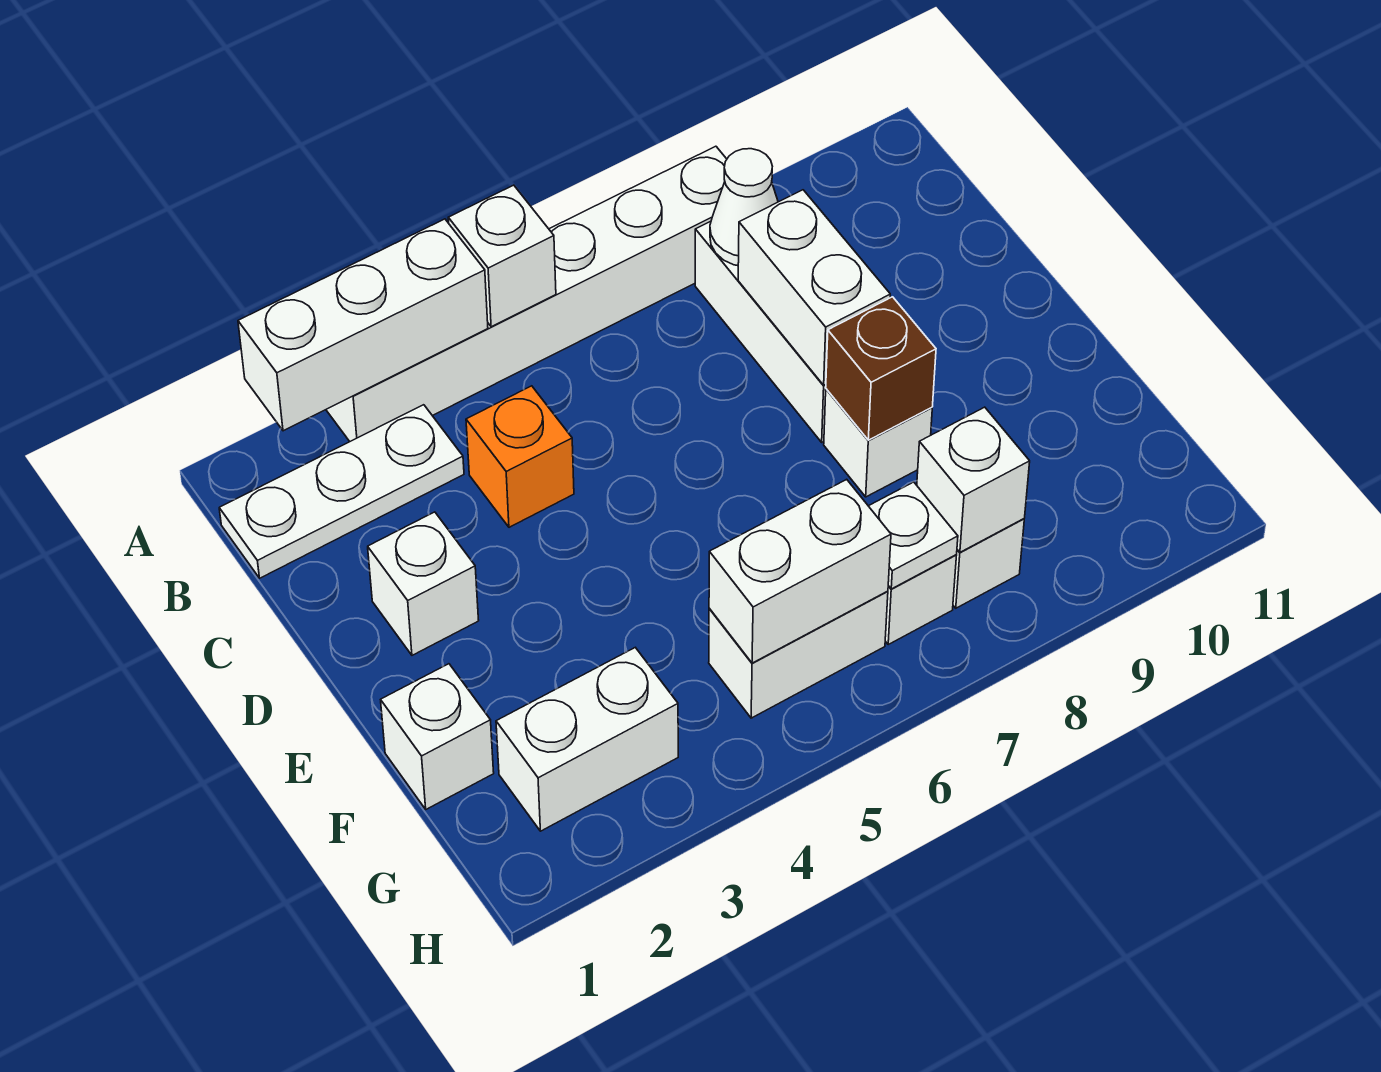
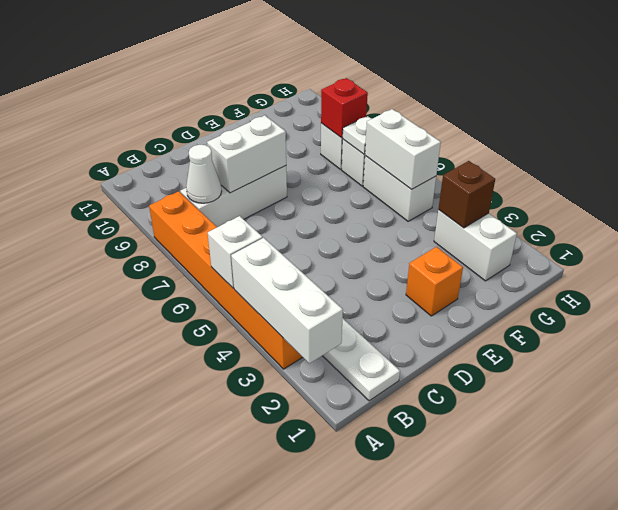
white 1x6 brick [326,146,727,441] -> orange 1x6 brick [149,191,303,369]
orange 1x1 brick [466,386,574,527] -> orange 1x1 brick moved to [406,247,463,316]
white 1x1 brick [368,512,479,655] -> none
white 1x1 brick [824,389,932,497] -> none
brown 1x1 brick [826,297,936,440] -> brown 1x1 brick moved to [438,161,495,228]
white 1x1 brick [381,664,494,809] -> none
white 1x1 brick [917,407,1030,552] -> red 1x1 brick [321,78,368,138]

